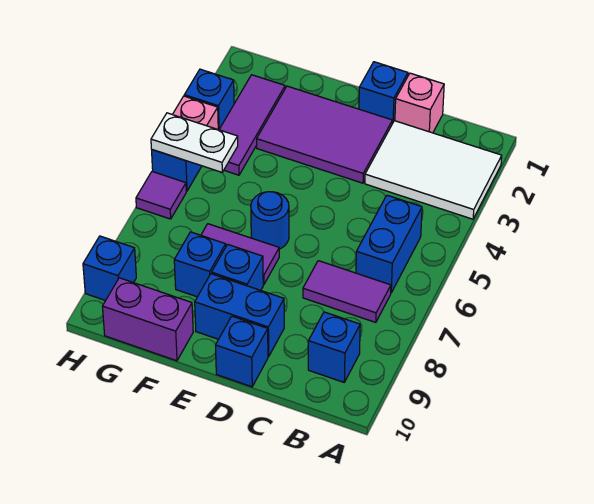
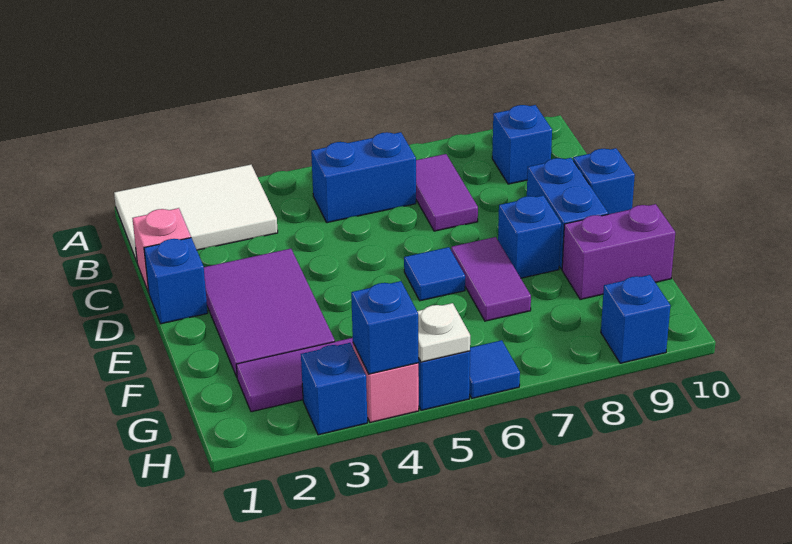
white 2x3 tile [365,121,502,219] -> white 2x3 tile turned to [114,165,278,262]
blue 1x1 round brick [251,192,289,249] -> blue 1x1 tile [404,247,465,301]
blue 1x1 brick [174,232,226,297] -> blue 1x1 brick moved to [351,281,418,374]
purple 1x2 brick [102,278,193,361] -> purple 1x2 brick turned to [562,204,675,299]
white 1x2 plate [151,113,238,172] -> white 1x1 plate [417,303,470,362]
purple 1x1 tile [136,171,186,219] -> blue 1x1 tile [469,340,520,398]

